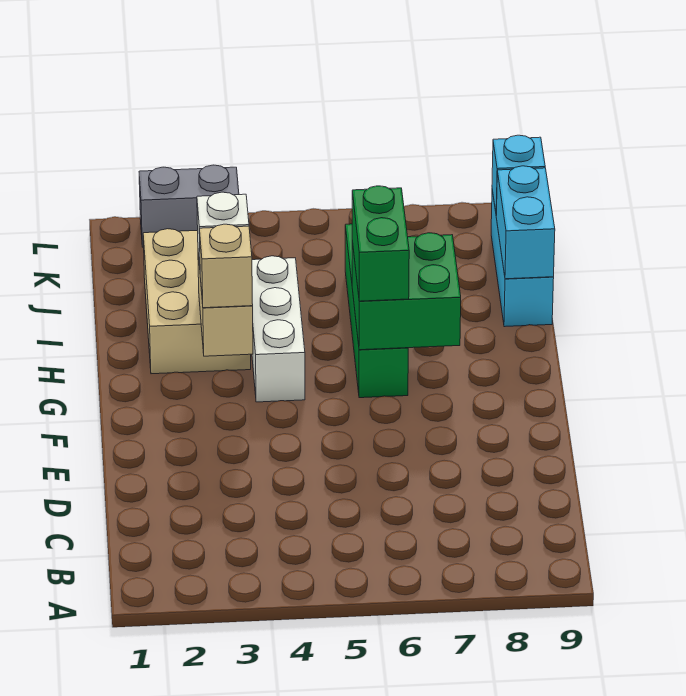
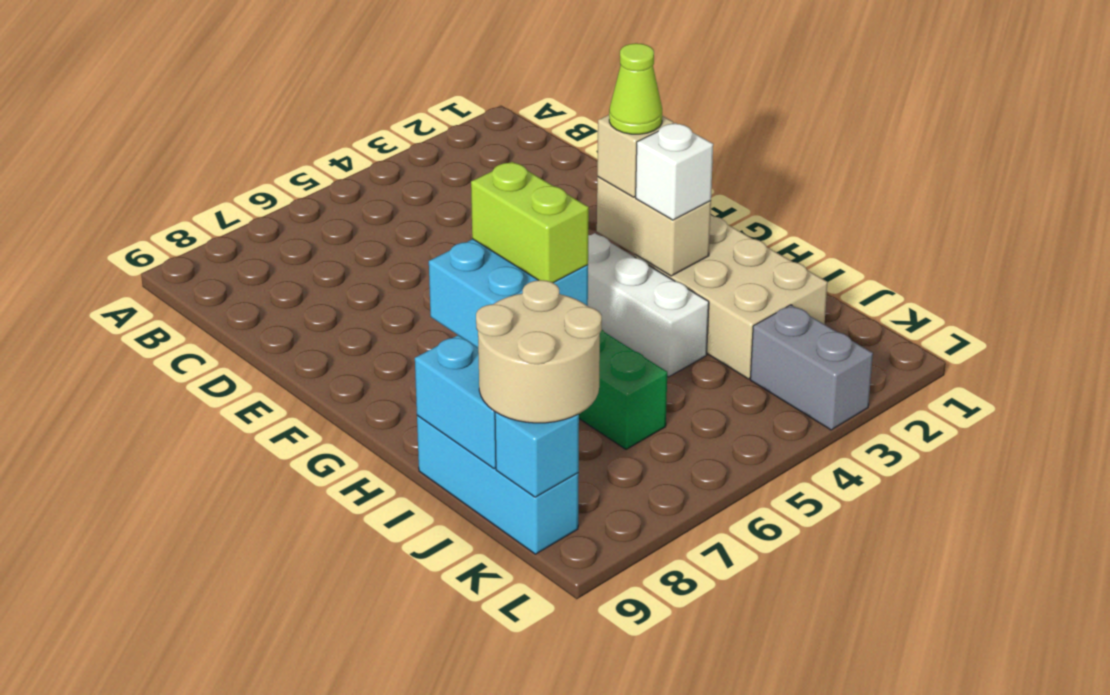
none -> lime 1x1 cone [609,43,662,134]
green 2x2 brick [352,233,461,350] -> cyan 2x2 brick [429,239,588,348]
green 1x2 brick [352,186,409,301] -> lime 1x2 brick [471,162,589,283]
none -> tan 2x2 round brick [476,280,602,423]
grey 1x2 brick [139,165,239,247] -> grey 1x2 brick turned to [750,305,873,430]

